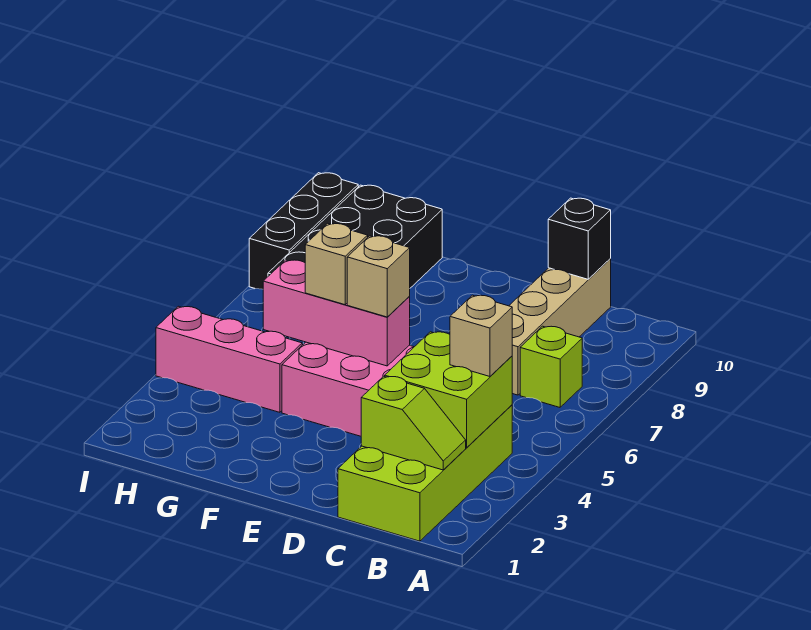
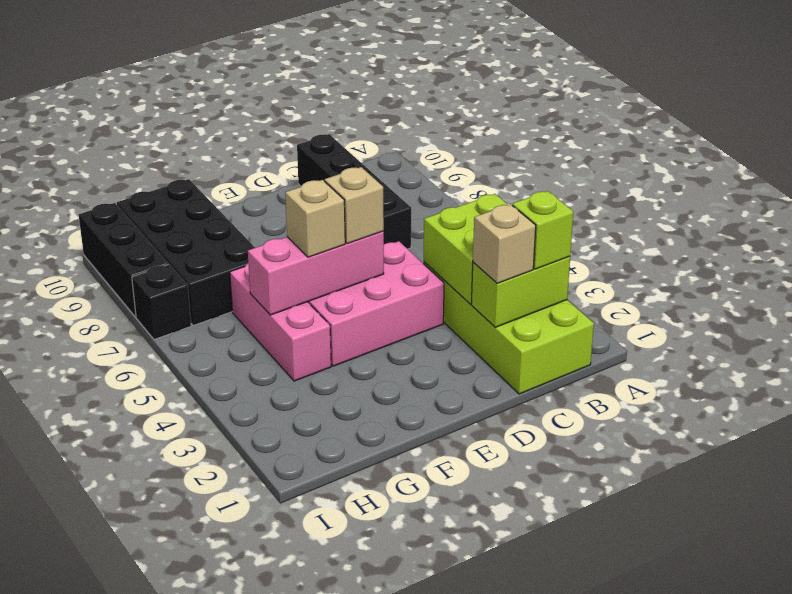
lime 1x2 slope [361,376,466,470] -> lime 1x2 brick [471,256,570,327]
tan 1x1 brick [450,295,512,376] -> tan 1x1 brick moved to [473,204,536,283]
lime 1x1 brick [520,326,582,407] -> lime 1x1 brick moved to [512,191,573,269]
tan 1x4 brick [509,259,611,395] -> black 1x4 brick [297,134,411,249]
black 1x1 brick [548,198,611,279] -> black 1x1 brick moved to [132,264,191,339]
pink 1x3 brick [156,306,302,412] -> pink 1x3 brick turned to [230,264,331,381]

